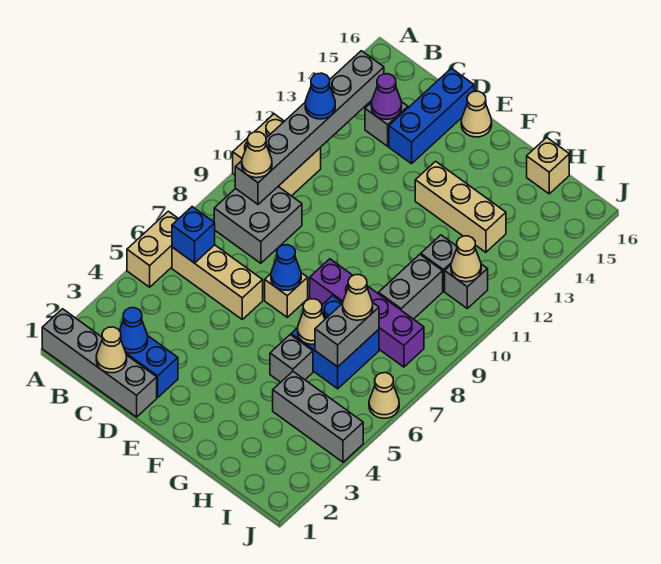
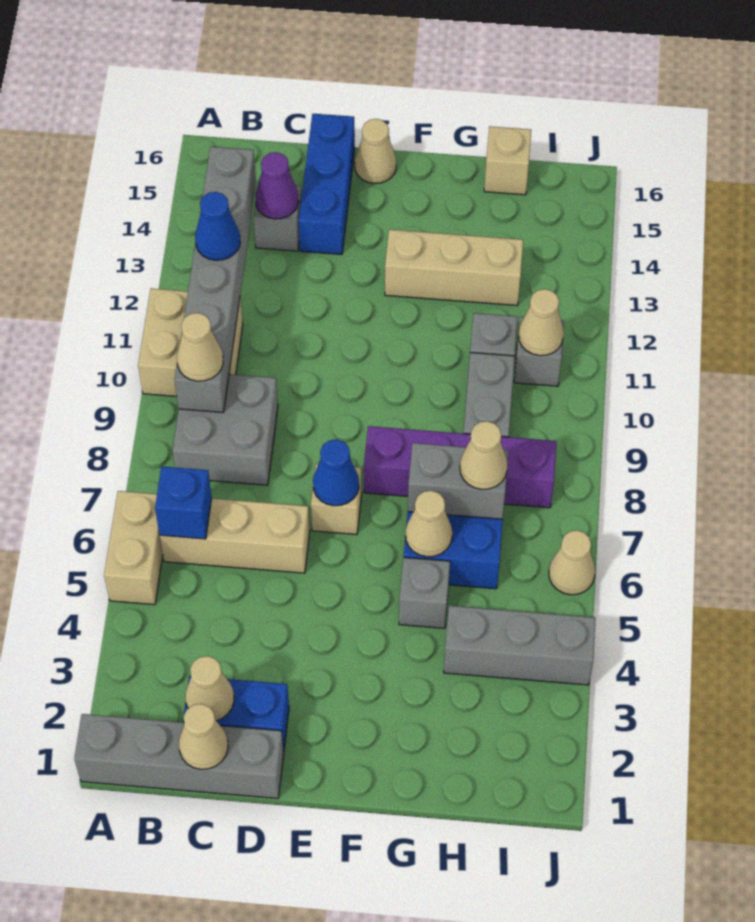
blue 1x1 cone [119,308,148,353] -> tan 1x1 cone [185,656,234,721]
grey 1x2 brick [315,303,379,367] -> grey 1x2 brick turned to [408,443,508,519]

